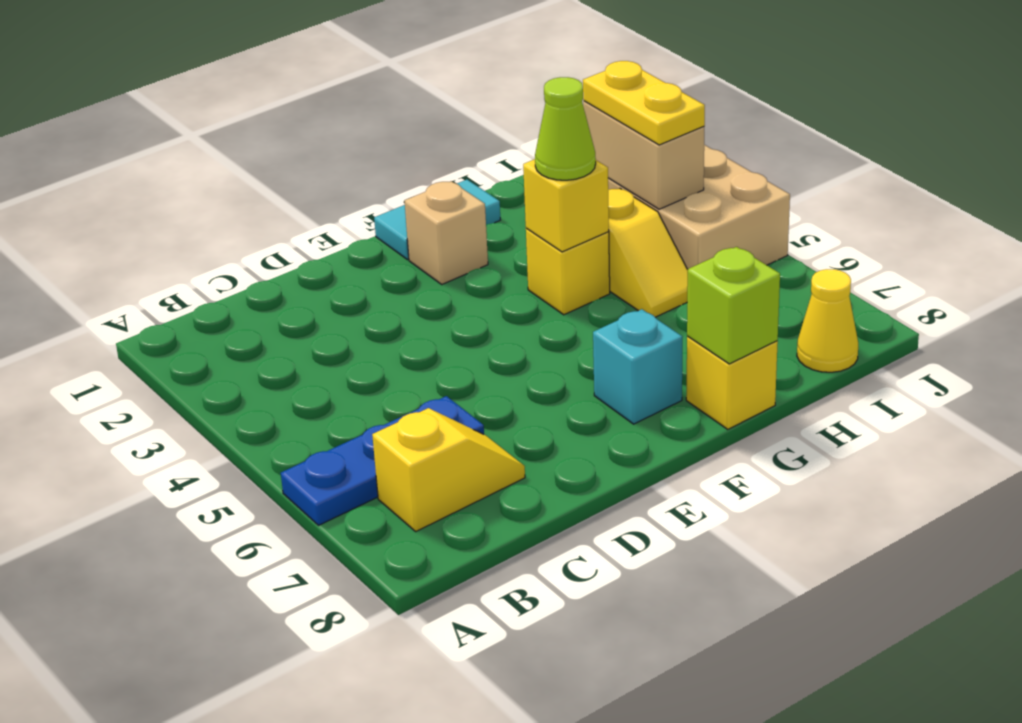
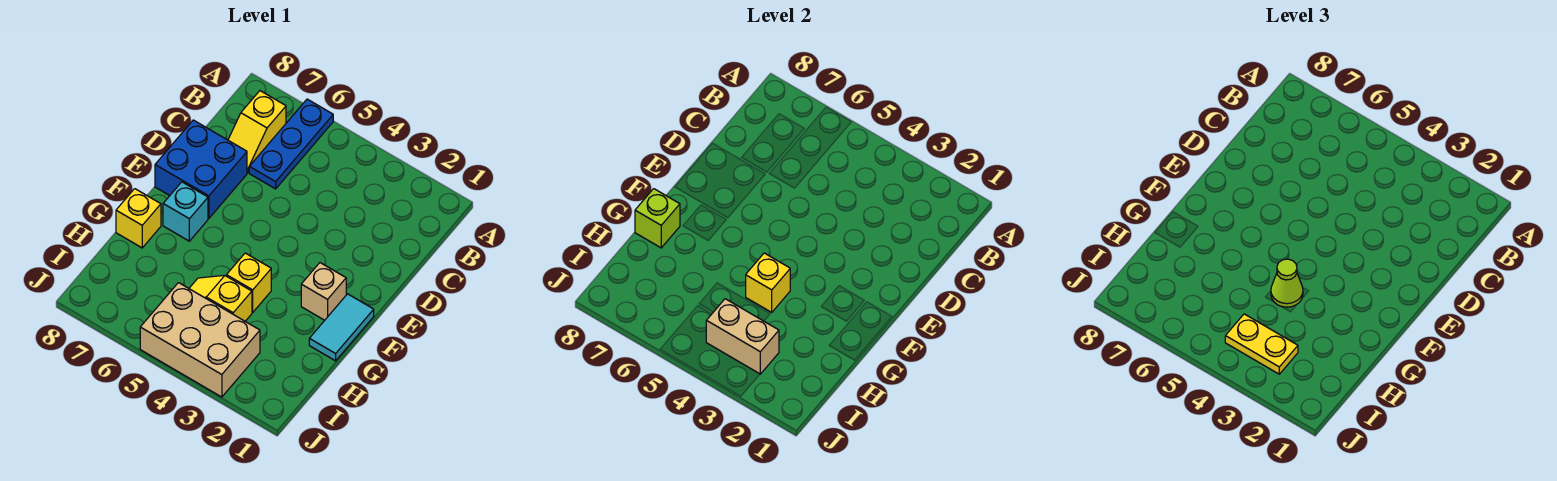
none -> blue 2x2 brick [155,120,247,218]
yellow 1x1 cone [797,269,858,372] -> none

